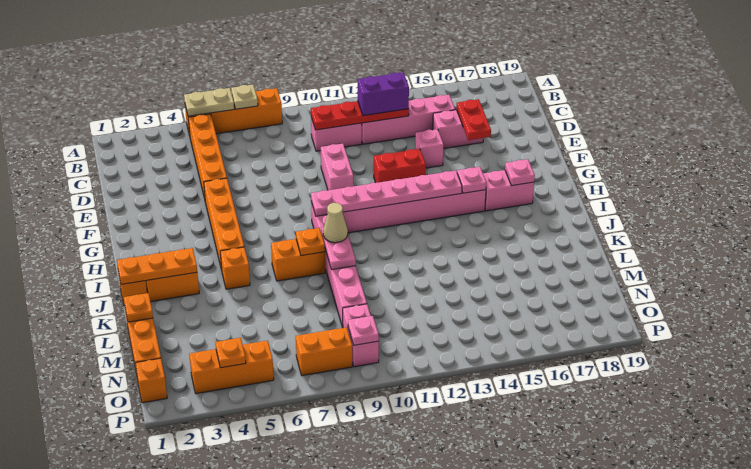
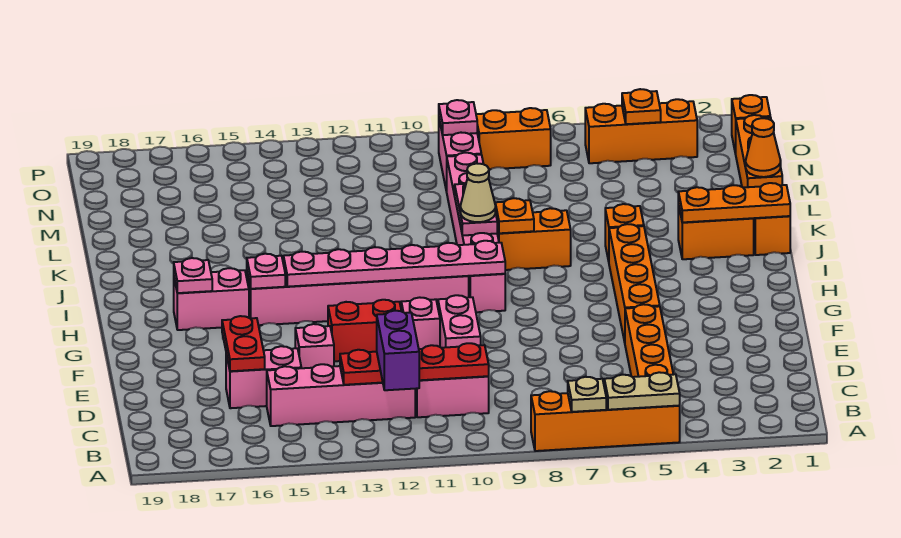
purple 1x2 brick [358,72,409,116] -> purple 1x2 brick turned to [377,311,420,390]
none -> pink 1x1 brick [401,297,440,349]
orange 1x1 plate [124,293,153,322] -> orange 1x1 cone [746,118,781,177]

